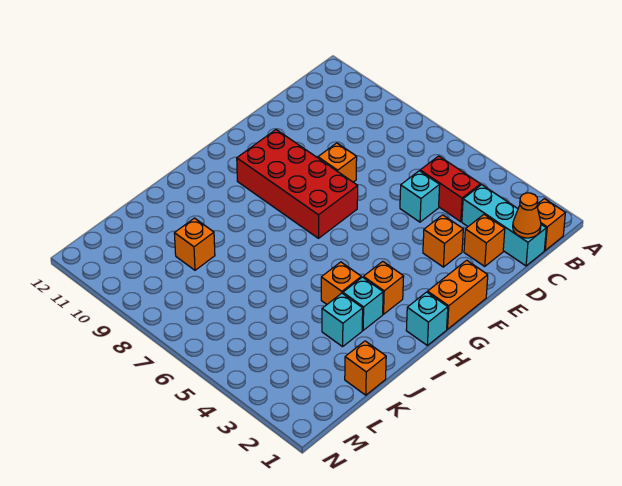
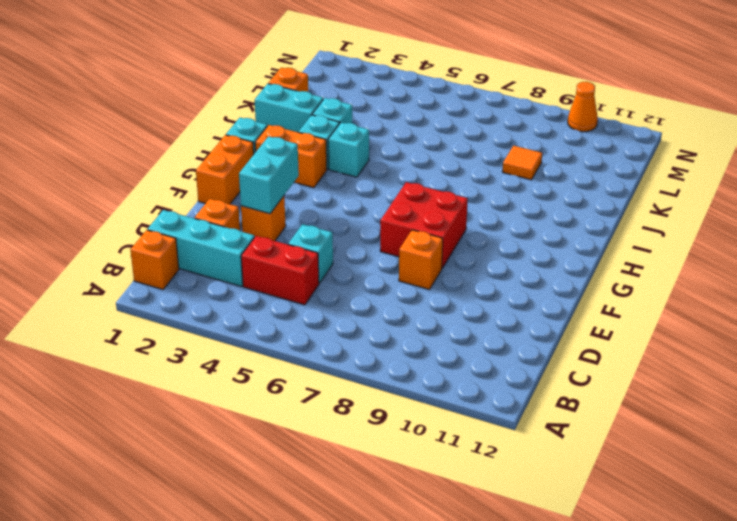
orange 1x1 cone [513,193,541,238] -> orange 1x1 cone moved to [568,82,598,132]
none -> cyan 1x2 brick [239,136,299,214]
red 2x4 brick [237,130,358,238] -> red 2x2 brick [380,182,468,268]
orange 1x1 brick [363,262,404,314] -> orange 1x2 brick [255,125,327,188]
orange 1x1 brick [321,262,361,304] -> cyan 1x1 brick [328,122,369,177]
none -> cyan 1x2 brick [255,84,323,132]
orange 1x1 brick [174,218,215,270] -> orange 1x1 tile [502,146,542,180]

